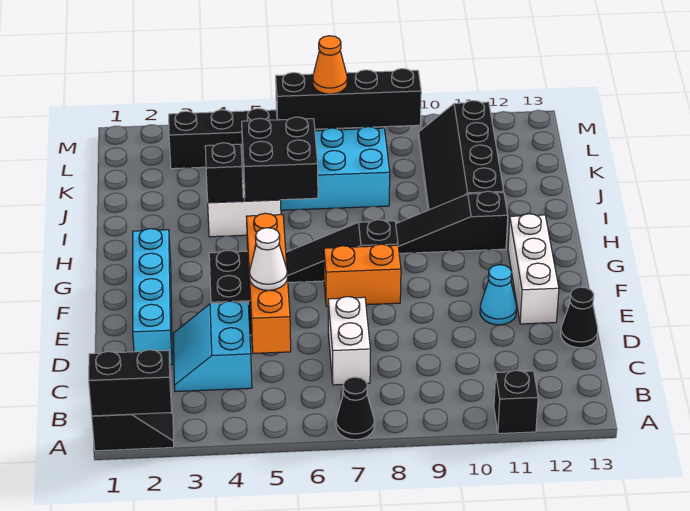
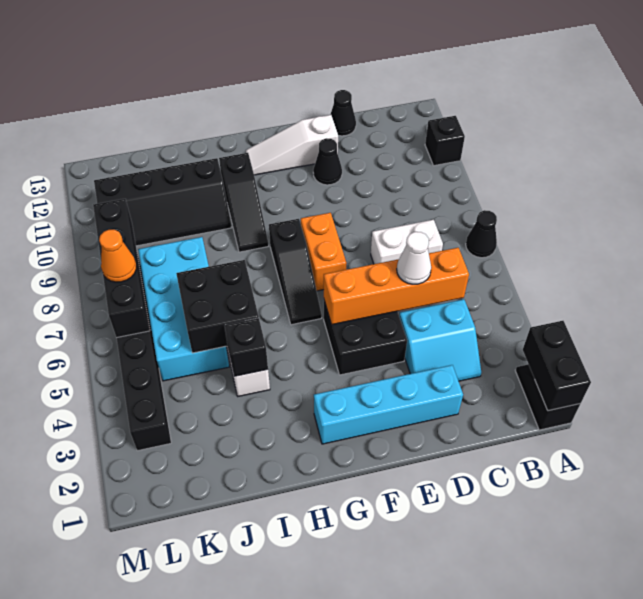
cyan 1x1 cone [480,265,517,325] -> black 1x1 cone [313,138,342,185]
white 1x3 brick [508,214,559,324] -> white 1x3 slope [246,115,338,175]

